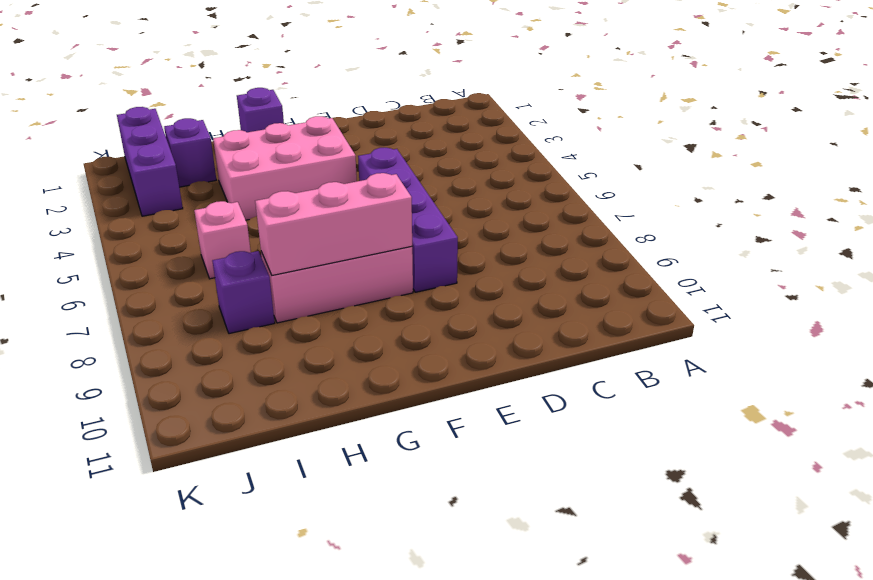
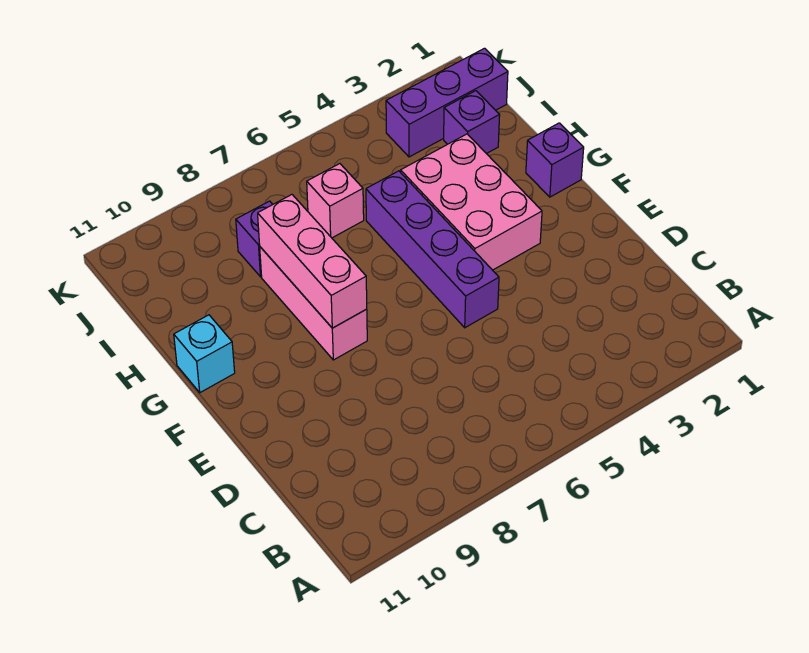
purple 1x4 brick [358,148,458,292] -> purple 1x4 brick turned to [366,171,499,328]
none -> cyan 1x1 brick [174,315,235,393]

